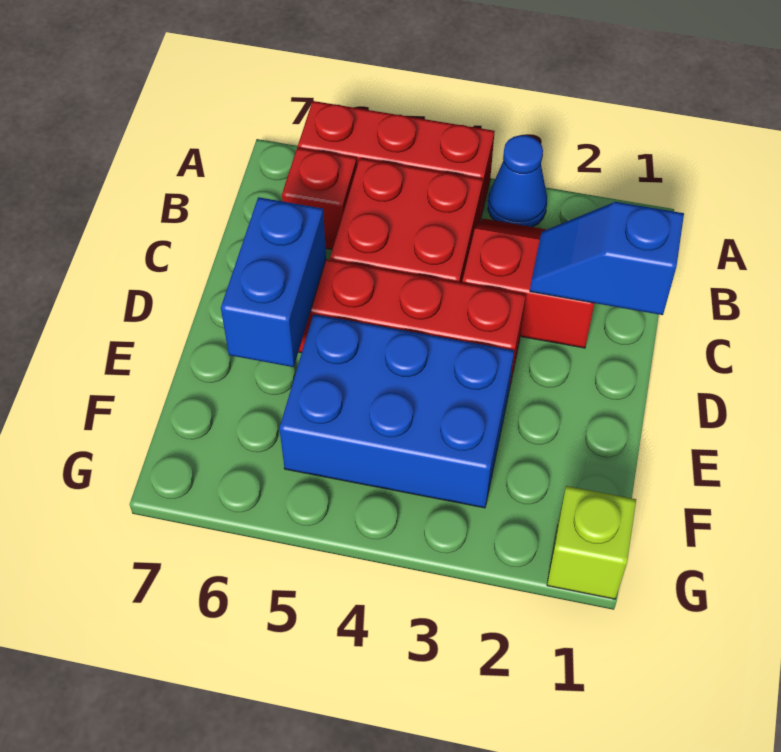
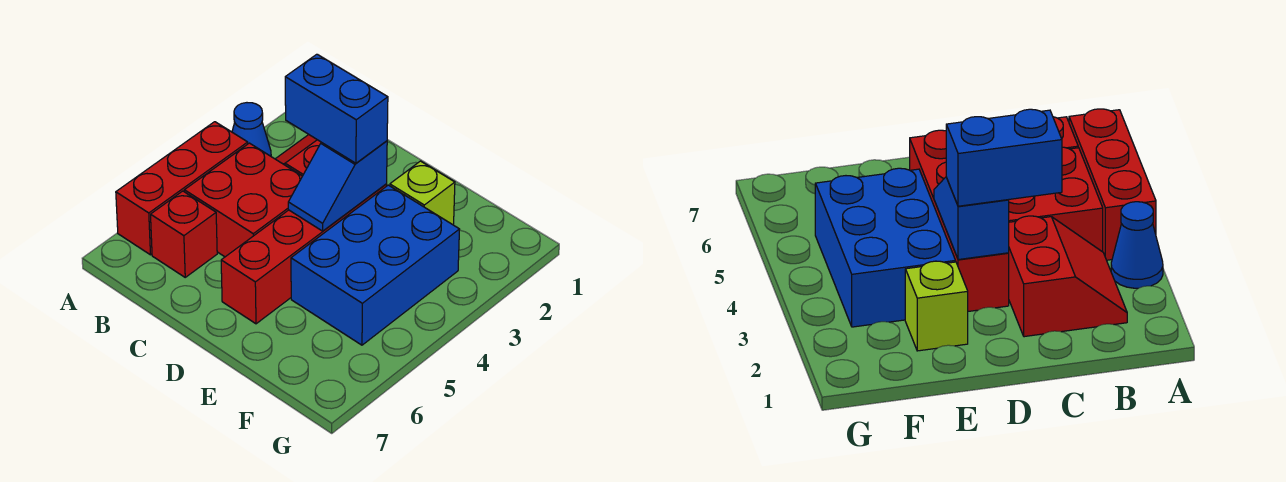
blue 1x2 slope [530,202,684,315] -> blue 1x2 slope moved to [288,141,387,231]
blue 1x2 brick [221,197,326,367] -> blue 1x2 brick moved to [285,54,388,163]
lime 1x1 brick [547,486,636,599] -> lime 1x1 brick moved to [390,161,455,225]

